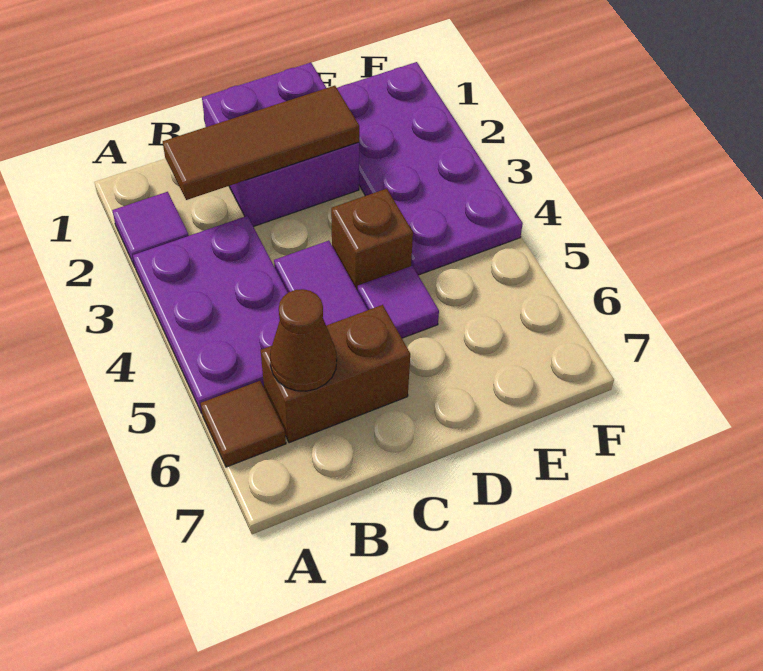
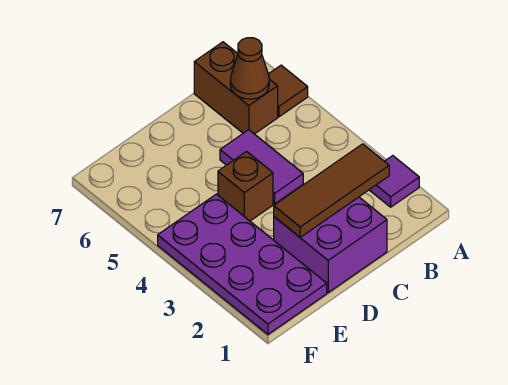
purple 2x3 plate [133,216,288,413] -> none
brown 1x2 brick [261,305,410,443] -> brown 1x2 brick turned to [194,42,278,134]
purple 1x1 tile [358,266,439,338] -> none

